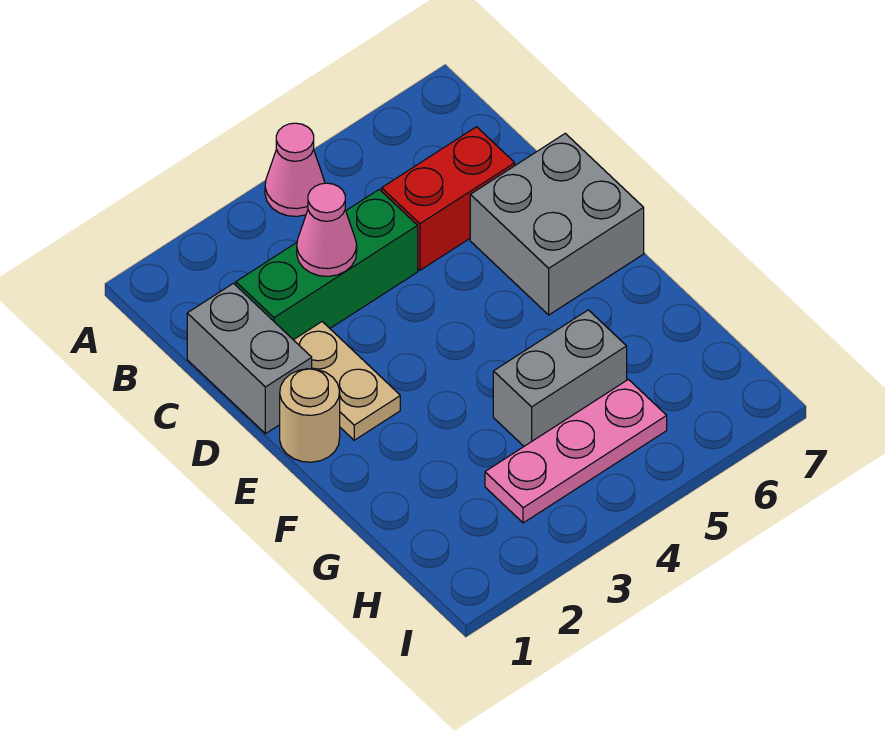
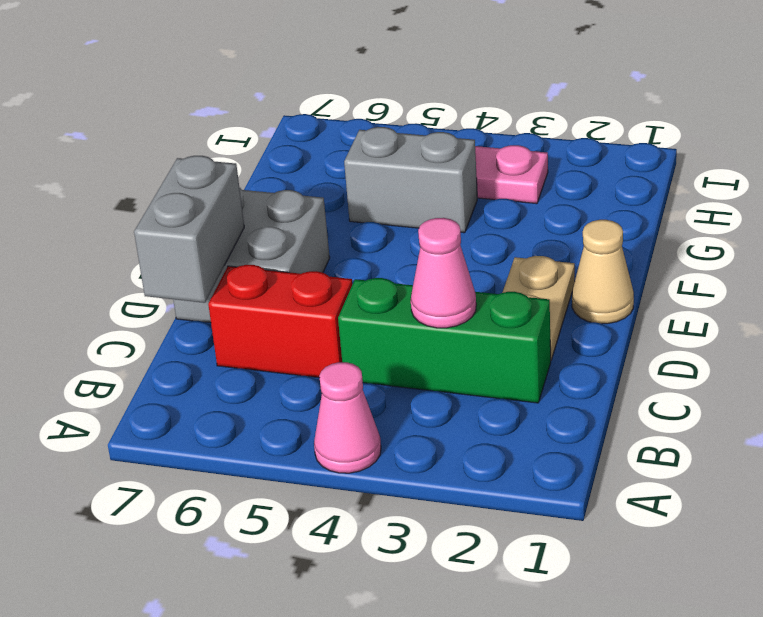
grey 1x2 brick [187,283,312,434] -> grey 1x2 brick moved to [134,156,244,303]
tan 1x1 round brick [280,369,340,462] -> tan 1x1 cone [572,220,634,324]

